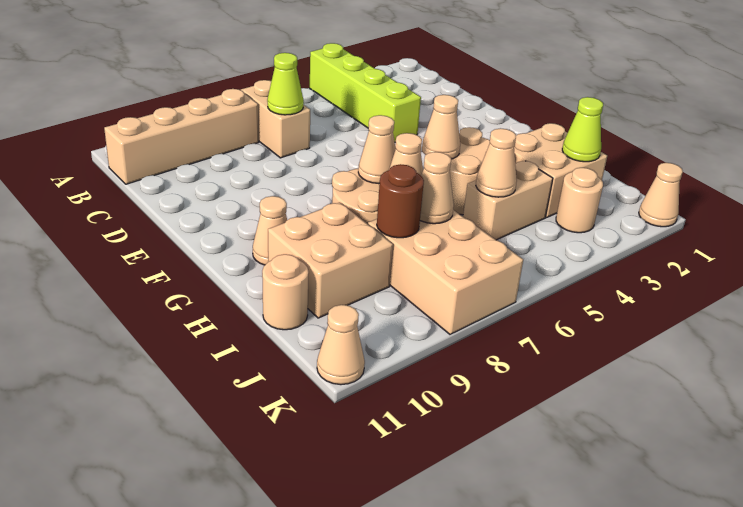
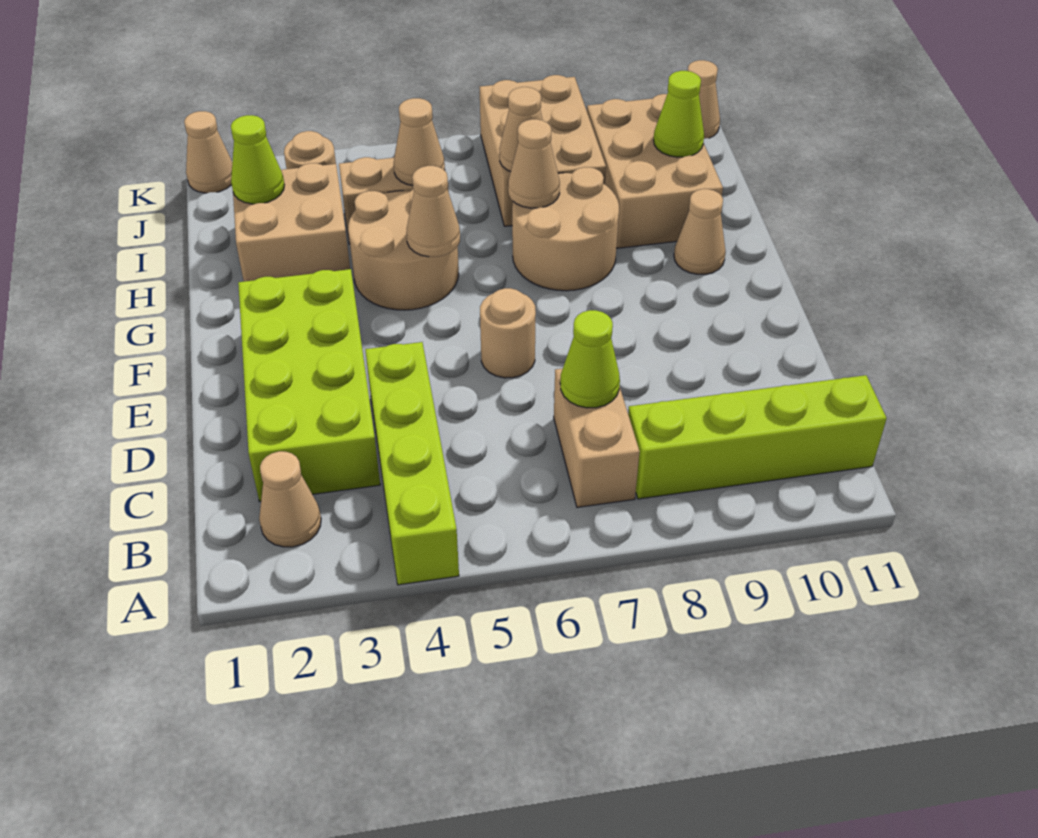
tan 1x4 brick [104,89,259,184] -> lime 1x4 brick [628,375,887,499]
none -> lime 2x4 brick [238,269,380,501]
tan 1x1 cone [358,115,396,184] -> tan 1x1 cone moved to [259,451,321,547]
tan 2x2 brick [268,203,393,318] -> tan 2x3 brick [587,94,723,248]
brown 1x1 round brick [377,164,424,238] -> none
none -> lime 1x1 cone [654,71,704,157]
tan 1x1 round brick [262,254,309,330] -> tan 1x1 round brick moved to [480,288,536,378]

